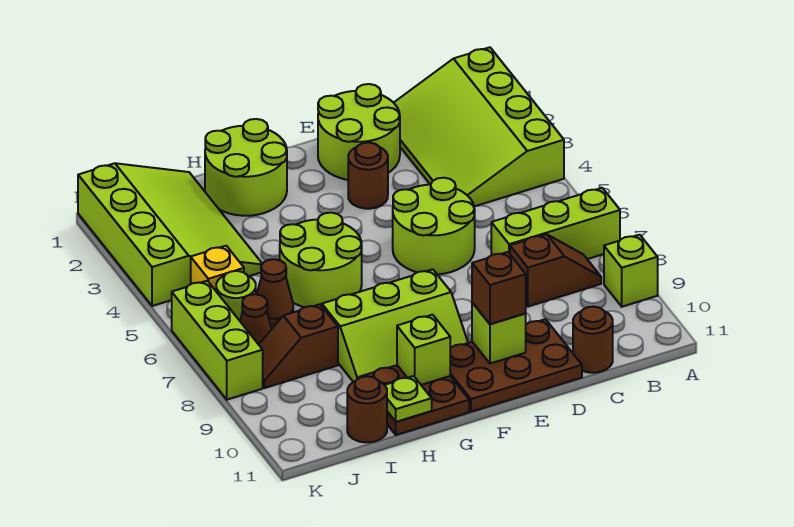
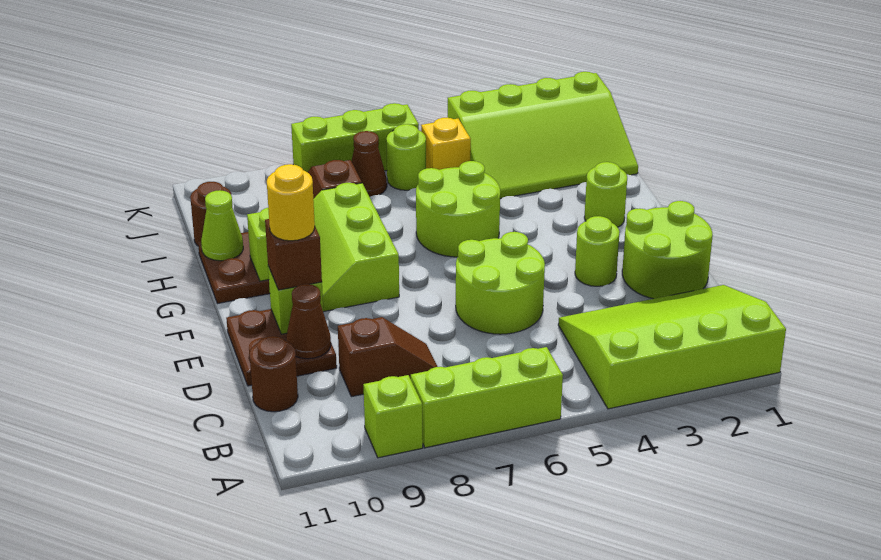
lime 1x3 brick [491,188,620,259] -> lime 1x3 brick turned to [411,347,563,448]
brown 1x2 slope [510,234,601,307] -> brown 1x2 slope turned to [338,317,438,397]
brown 2x3 plate [450,319,582,412] -> brown 2x2 plate [226,309,337,386]
brown 1x1 round brick [348,142,388,209] -> lime 1x1 round brick [575,216,620,286]
none -> yellow 1x1 round brick [267,164,315,241]
lime 2x2 round brick [205,119,287,216] -> lime 1x1 round brick [584,162,627,227]
lime 1x1 plate [385,376,432,422] -> lime 1x1 cone [201,190,243,261]
brown 1x1 cone [257,259,293,325] -> brown 1x1 cone moved to [286,284,331,359]

